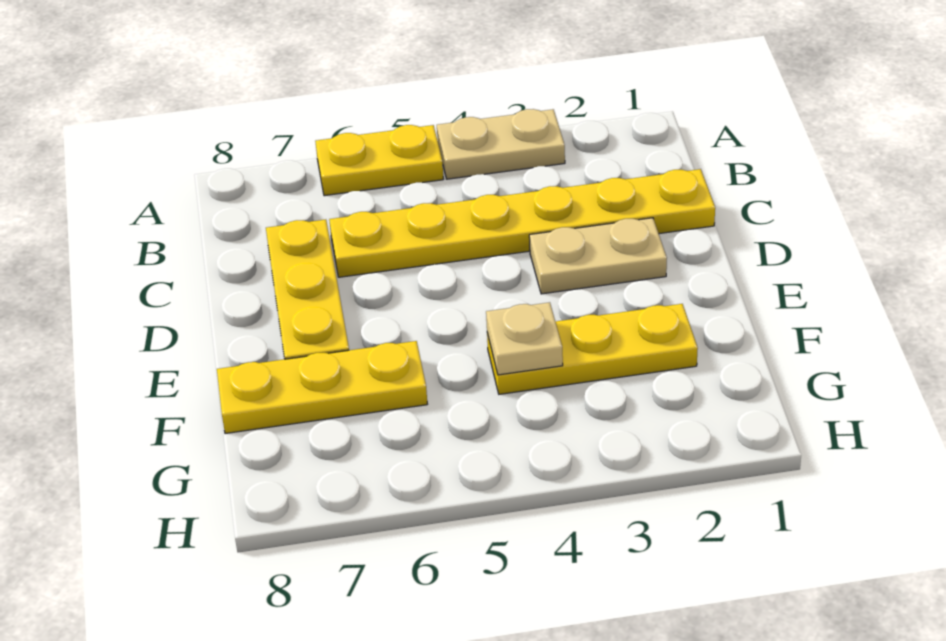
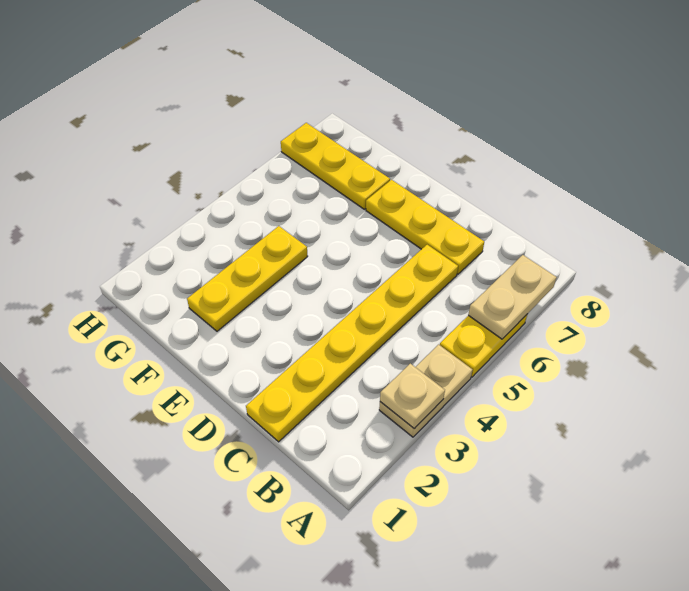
tan 1x2 plate [529,218,667,294] -> tan 1x2 plate moved to [468,255,557,339]
tan 1x1 plate [486,302,563,375] -> tan 1x1 plate moved to [380,364,445,429]
yellow 1x3 plate [217,341,427,434] -> yellow 1x3 plate turned to [281,123,390,209]

